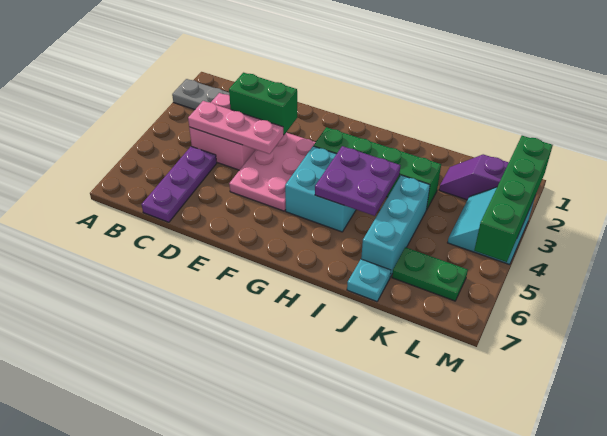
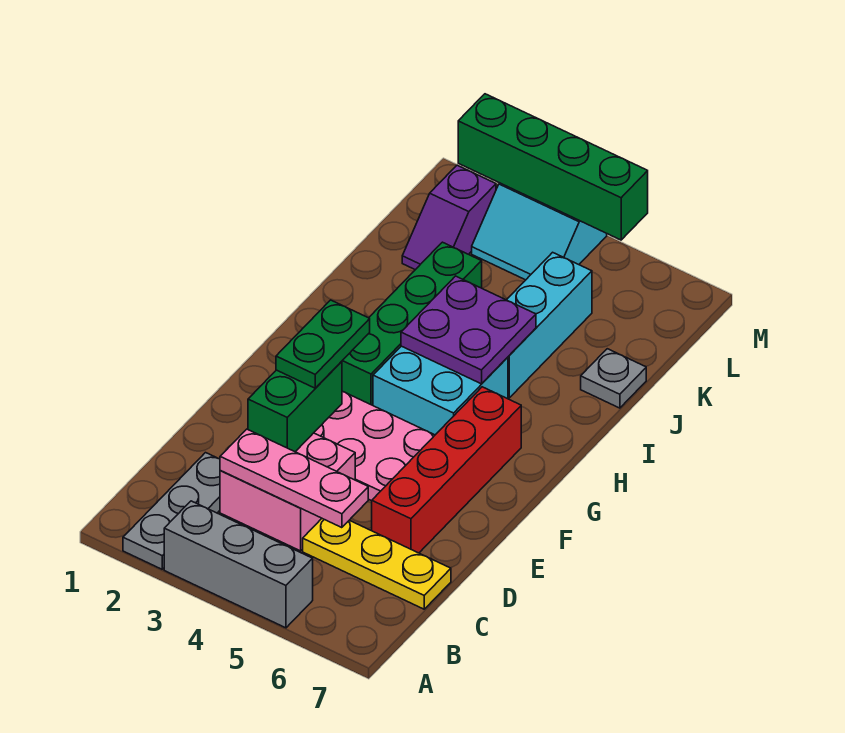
none -> grey 1x3 brick [164,501,313,628]
pink 1x3 plate [188,101,284,154] -> pink 1x3 plate turned to [220,429,368,528]
purple 1x3 plate [142,146,217,222] -> yellow 1x3 plate [303,519,451,609]
none -> red 1x4 brick [372,387,521,553]
cyan 1x3 brick [361,175,430,277] -> cyan 1x3 brick turned to [507,252,592,398]
cyan 1x1 plate [347,259,391,302] -> grey 1x1 plate [581,349,646,408]
green 1x2 plate [392,247,468,301] -> green 1x2 plate moved to [276,300,370,388]

